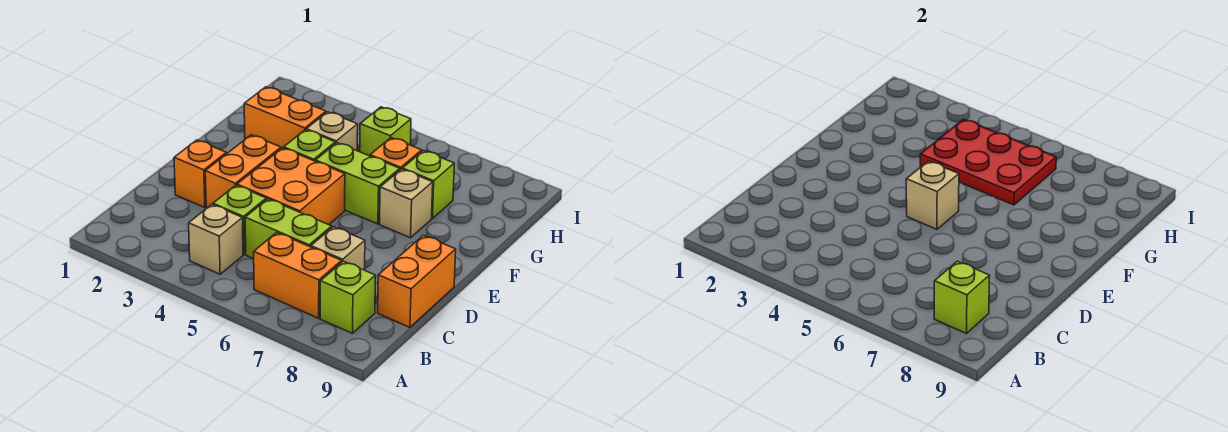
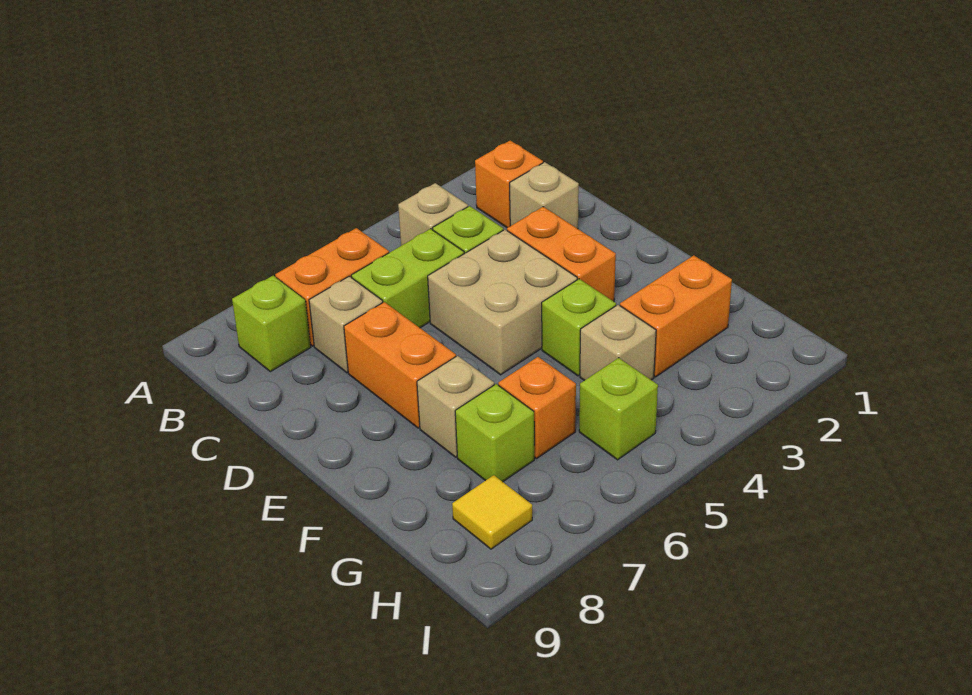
lime 1x1 brick [934,261,990,333] -> none
orange 1x2 brick [378,235,456,327] -> orange 1x2 brick moved to [344,302,456,428]
orange 1x1 brick [174,140,226,208] -> orange 1x1 brick moved to [475,141,543,228]
orange 2x2 brick [237,148,345,225] -> tan 2x2 brick [428,230,577,375]
tan 1x1 brick [906,161,959,229] -> tan 1x1 brick moved to [510,162,579,229]
lime 1x2 brick [315,143,400,224] -> none
red 2x3 plate [920,119,1056,205] -> none
none -> yellow 1x1 tile [452,475,532,549]

